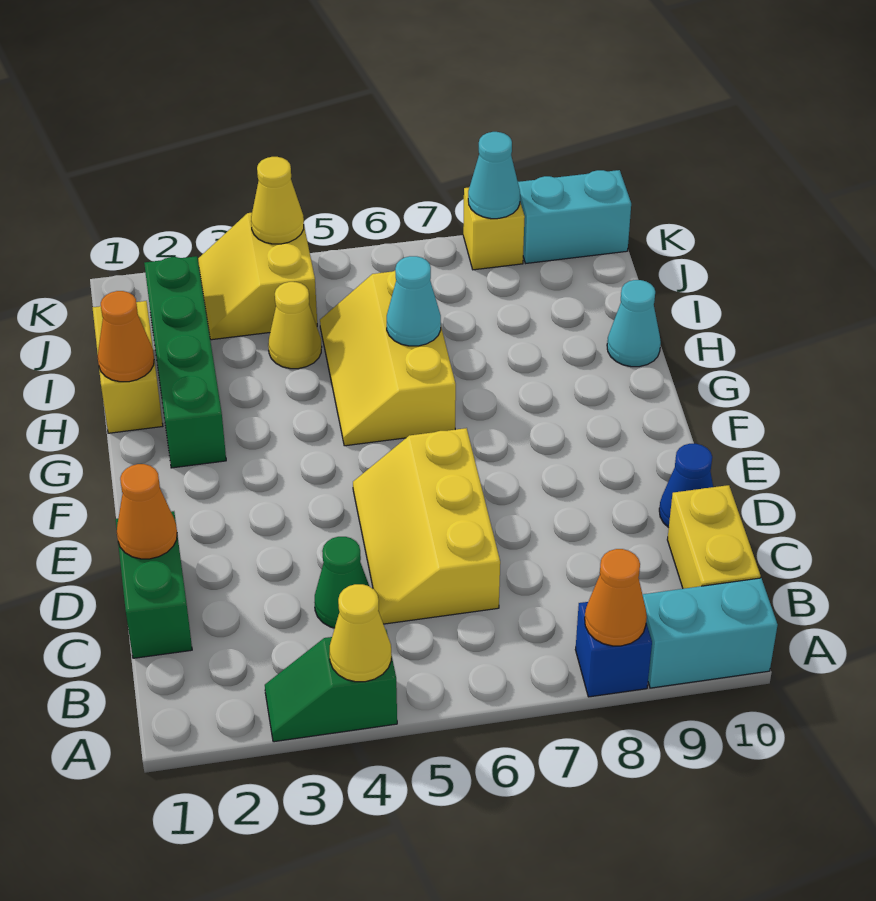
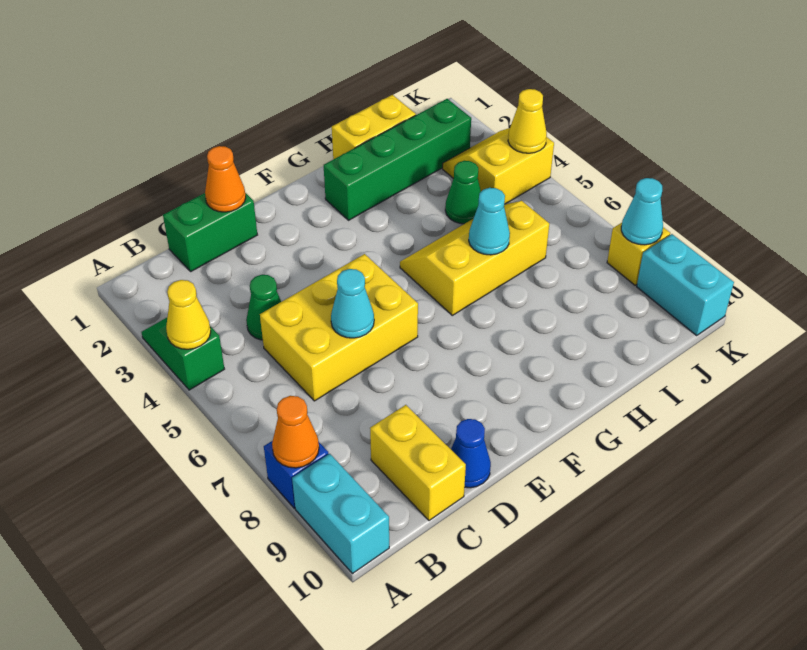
yellow 1x2 brick [667,485,761,589] -> yellow 1x2 brick turned to [370,405,466,521]
yellow 2x3 slope [353,428,500,624] -> yellow 2x3 brick [260,254,418,401]
orange 1x1 cone [98,291,154,382] -> none
cyan 1x1 cone [607,280,661,367] -> cyan 1x1 cone moved to [331,269,374,338]
yellow 1x1 cone [268,282,322,369] -> green 1x1 cone [445,161,481,224]

